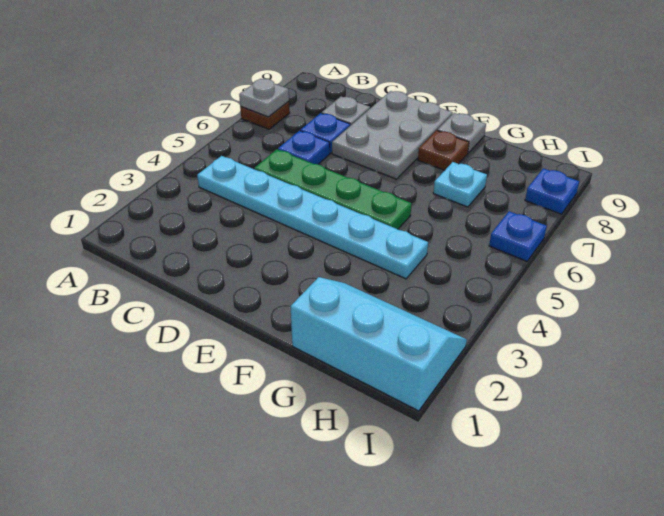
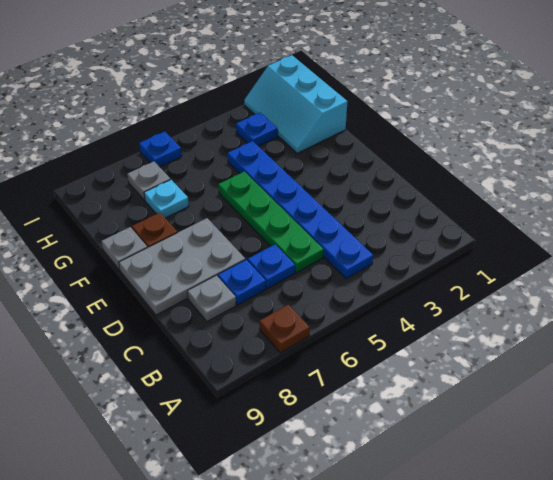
grey 1x1 plate [239,79,289,117] -> grey 1x1 plate moved to [127,162,170,200]
cyan 1x6 plate [197,156,428,279] -> blue 1x6 plate [227,141,373,279]
blue 1x1 plate [525,168,579,214] -> blue 1x1 plate moved to [236,112,278,146]

